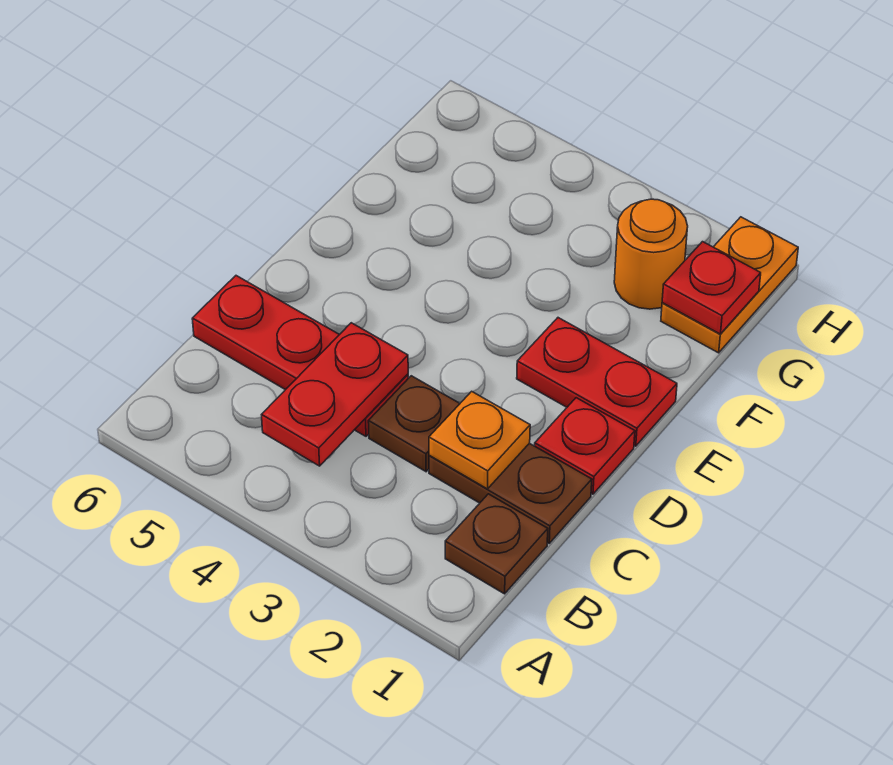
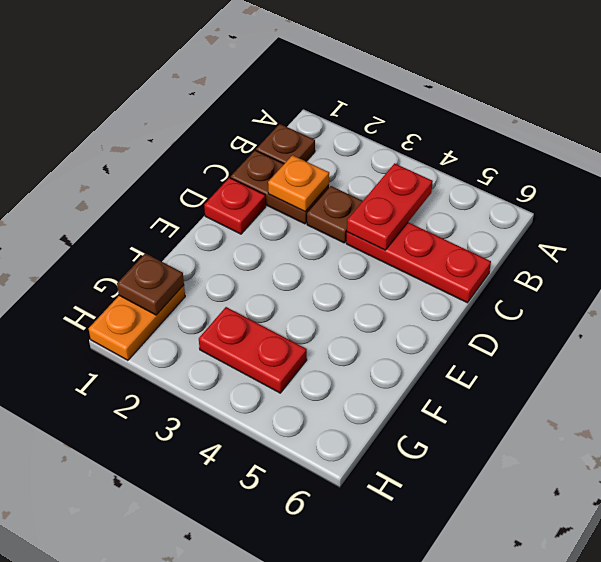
red 1x2 plate [517,318,677,446] -> red 1x2 plate moved to [199,307,307,393]
red 1x1 plate [662,242,761,334] -> brown 1x1 plate [117,253,184,315]
orange 1x1 round brick [614,199,688,309] -> none

